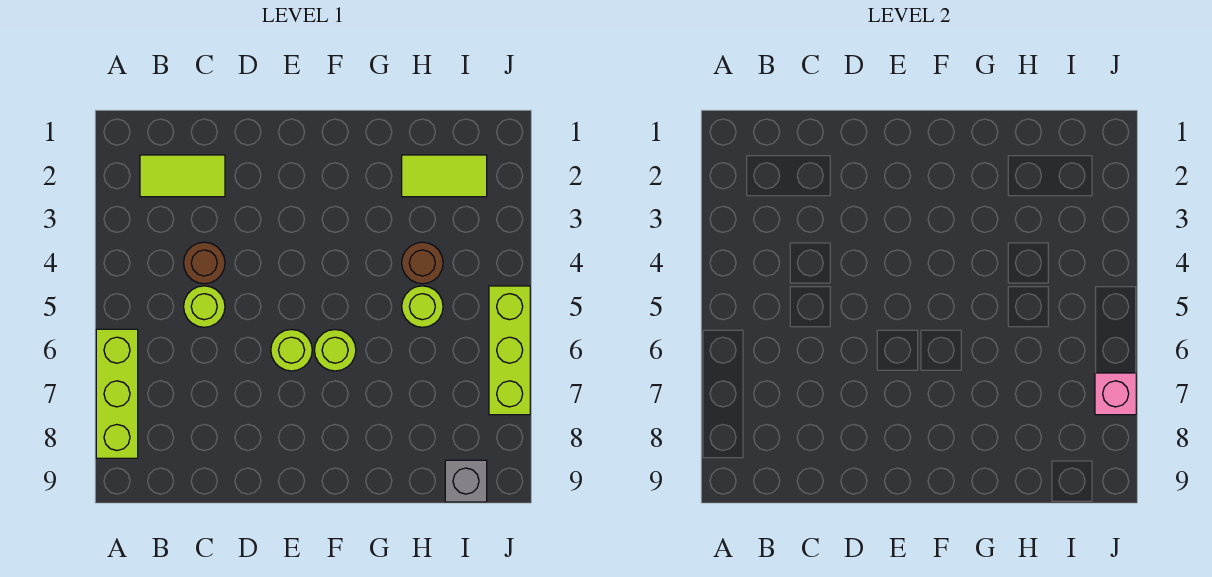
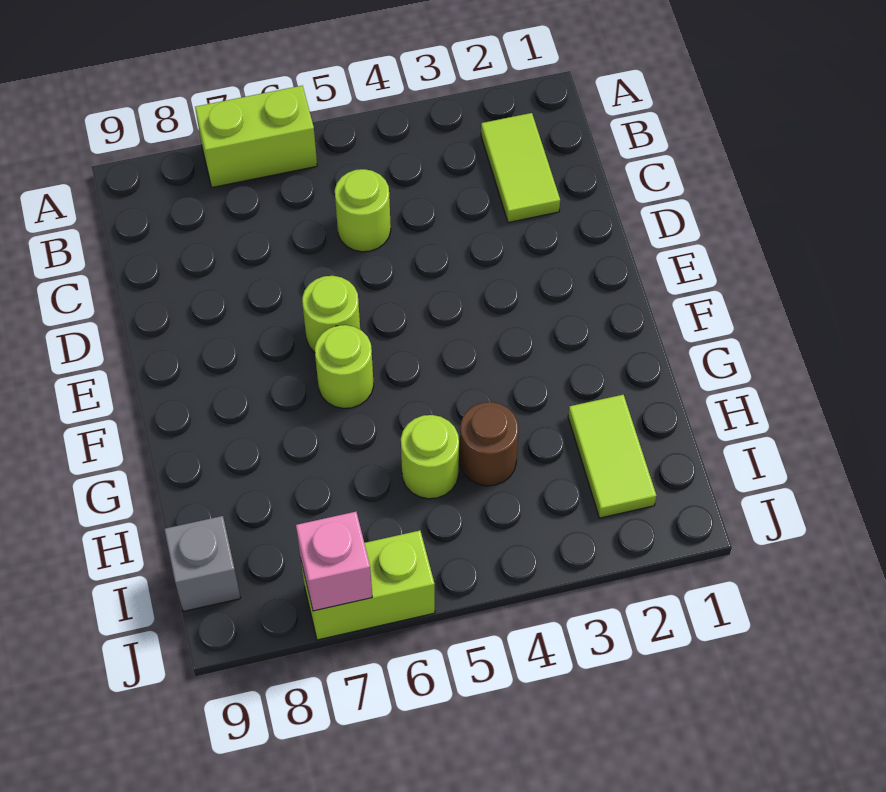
lime 1x3 brick [96,329,138,458] -> lime 1x2 brick [195,86,317,187]
brown 1x1 round brick [184,242,225,284] -> none
lime 1x3 brick [489,286,530,415] -> lime 1x2 brick [301,531,435,640]

